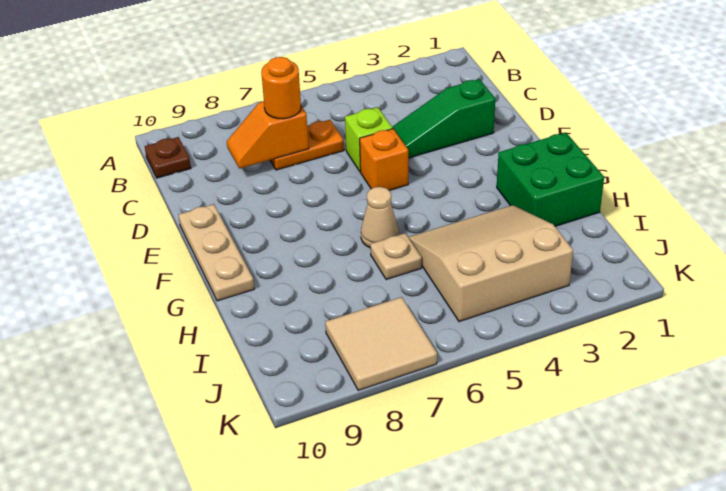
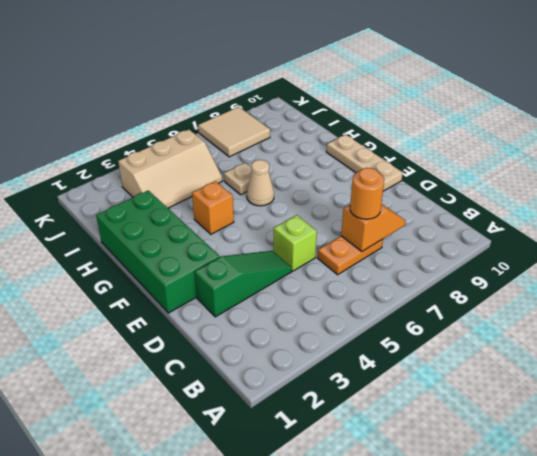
brown 1x1 plate [145,137,191,178] -> none
orange 1x1 brick [360,129,408,191] -> orange 1x1 brick moved to [192,181,234,234]
green 2x2 brick [497,133,604,226] -> green 2x4 brick [96,190,220,313]
tan 3x3 slope [409,205,573,322] -> tan 2x3 slope [118,130,222,208]

